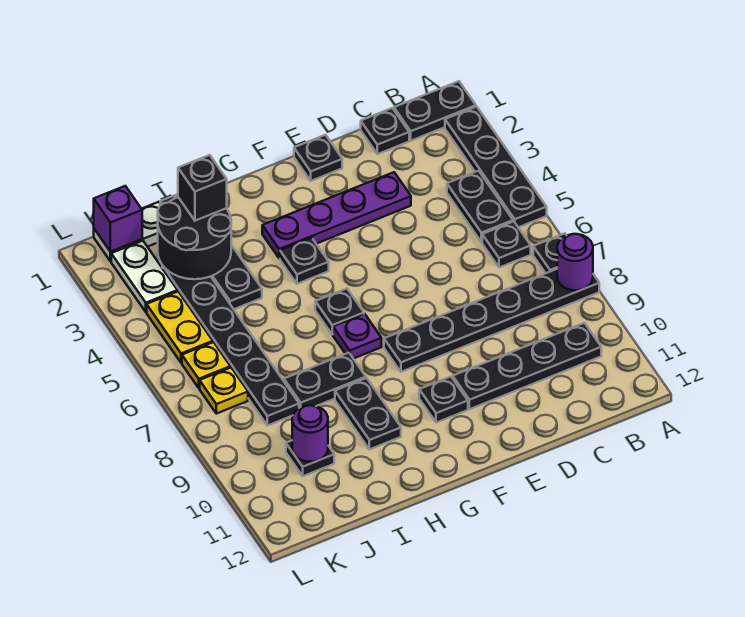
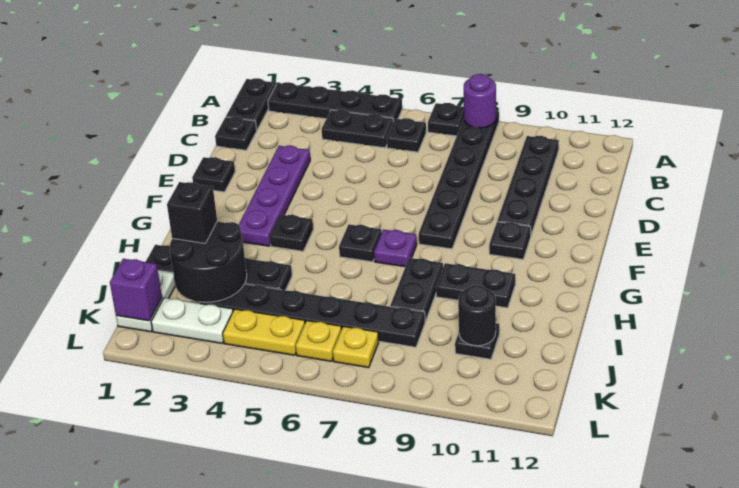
purple 1x1 round brick [292,405,328,462] -> black 1x1 round brick [458,285,496,346]

